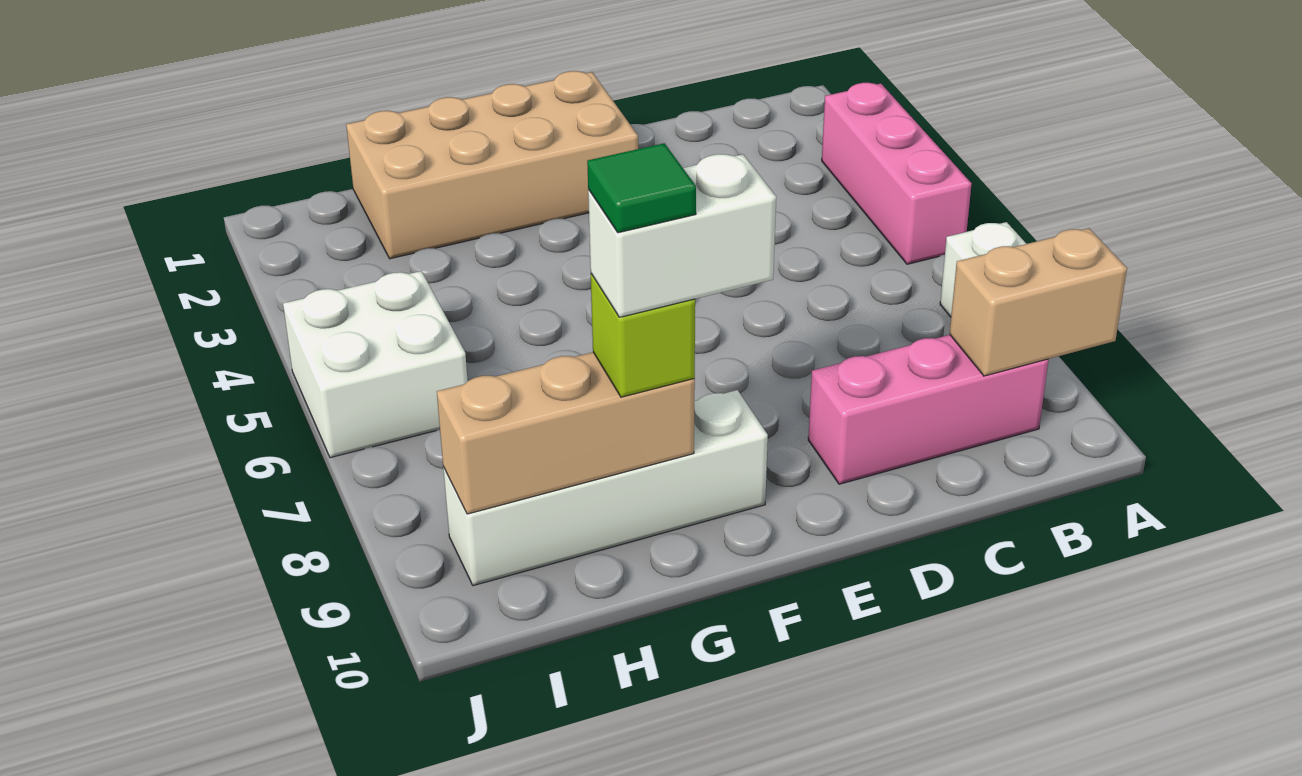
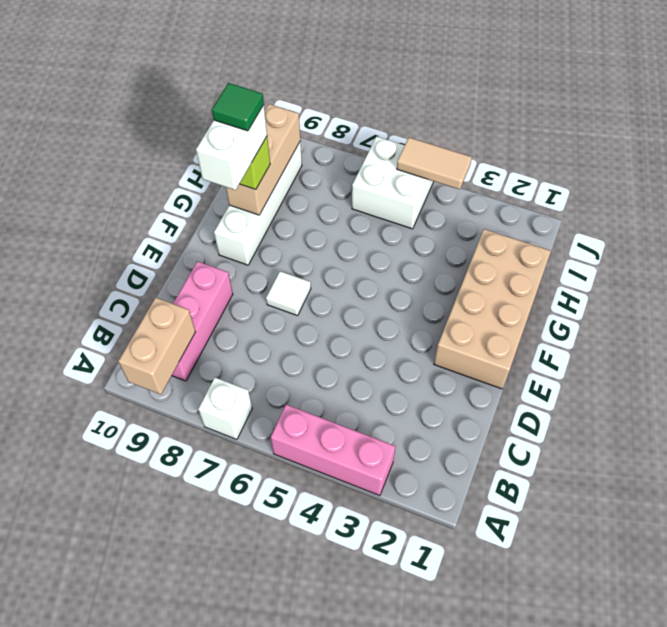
none -> white 1x1 tile [266,271,311,316]
none -> tan 1x2 tile [397,138,472,189]

